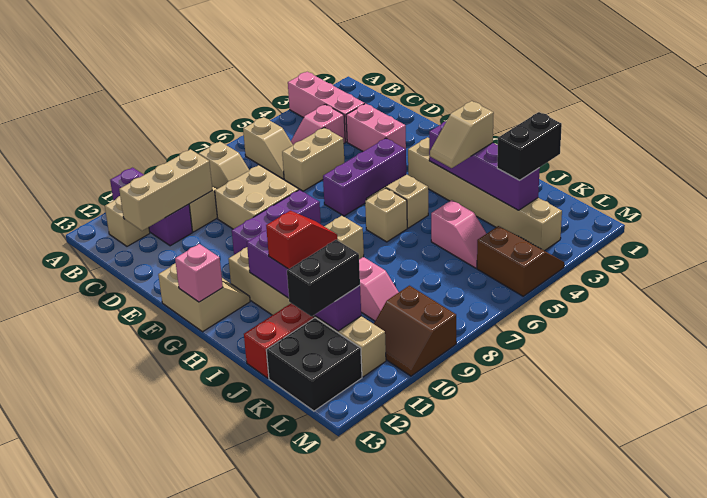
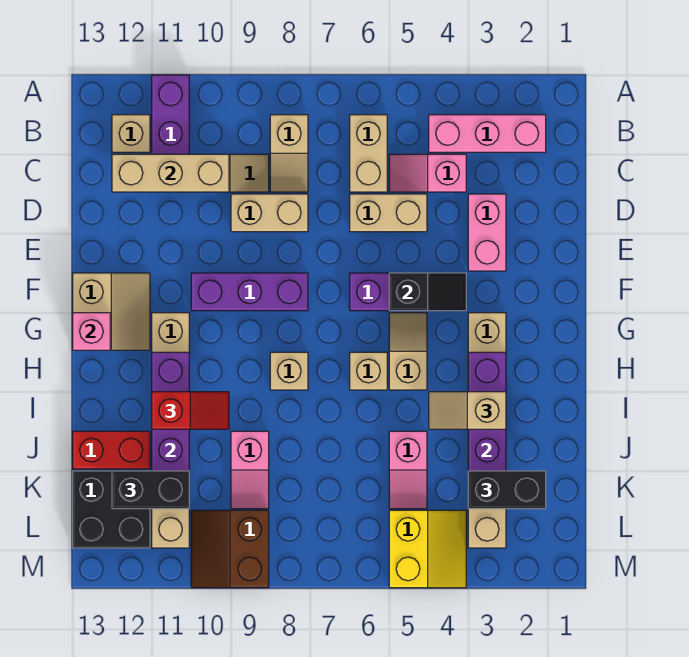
pink 1x3 brick [288,72,365,142] -> pink 1x3 brick turned to [429,115,546,152]
tan 1x2 slope [243,117,293,179] -> tan 1x2 brick [350,115,387,192]
tan 2x2 brick [215,165,299,229] -> tan 1x2 brick [231,194,308,232]
none -> black 1x2 slope [389,273,466,311]
brown 2x2 slope [477,226,564,296] -> yellow 2x2 slope [389,510,466,588]

